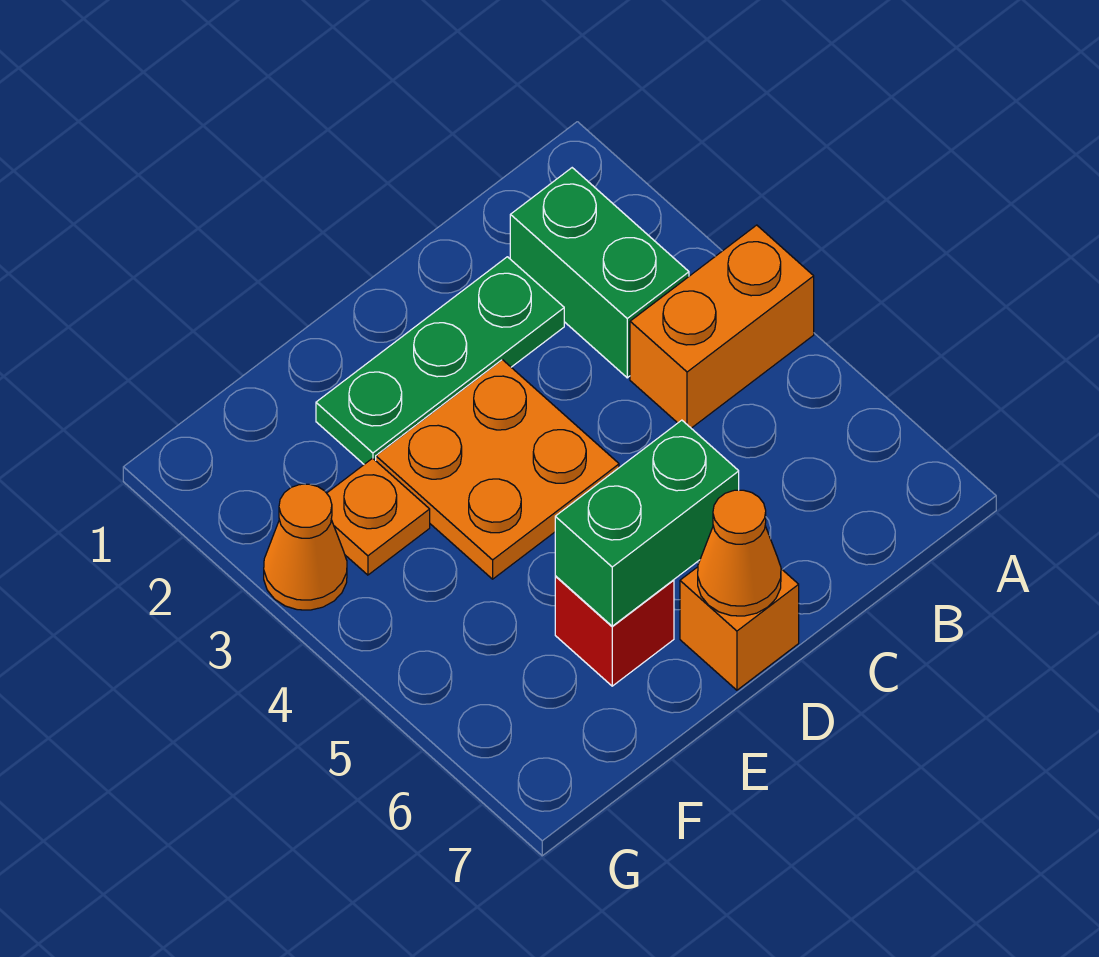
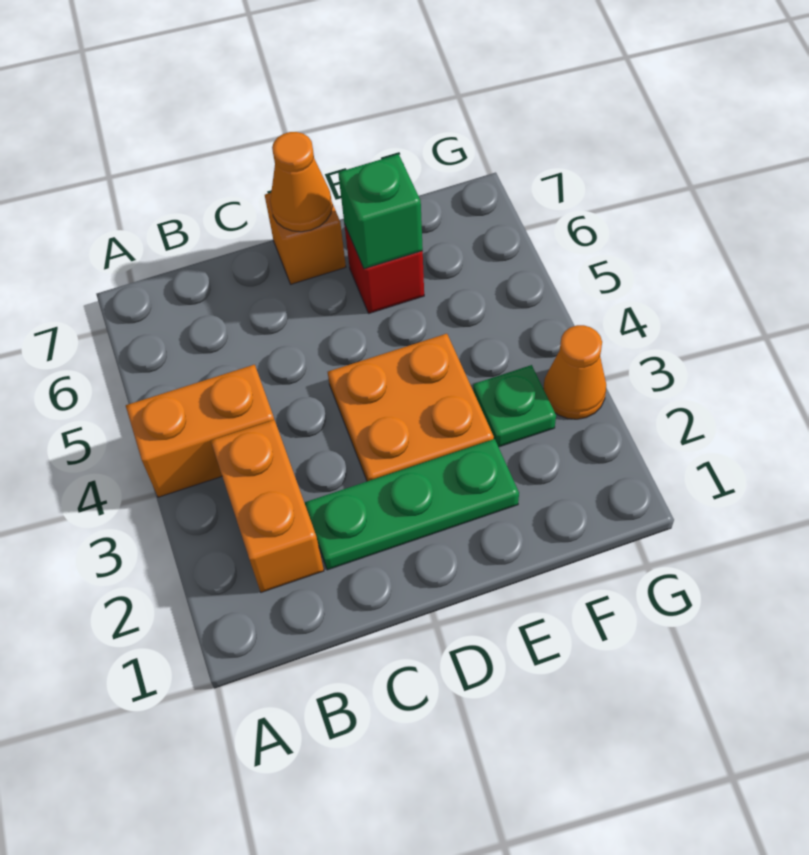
green 1x2 brick [510,168,689,378] -> orange 1x2 brick [211,420,324,592]
green 1x2 brick [555,420,739,626] -> green 1x1 brick [338,154,423,269]
orange 1x1 plate [327,458,430,575] -> green 1x1 plate [473,365,556,447]

